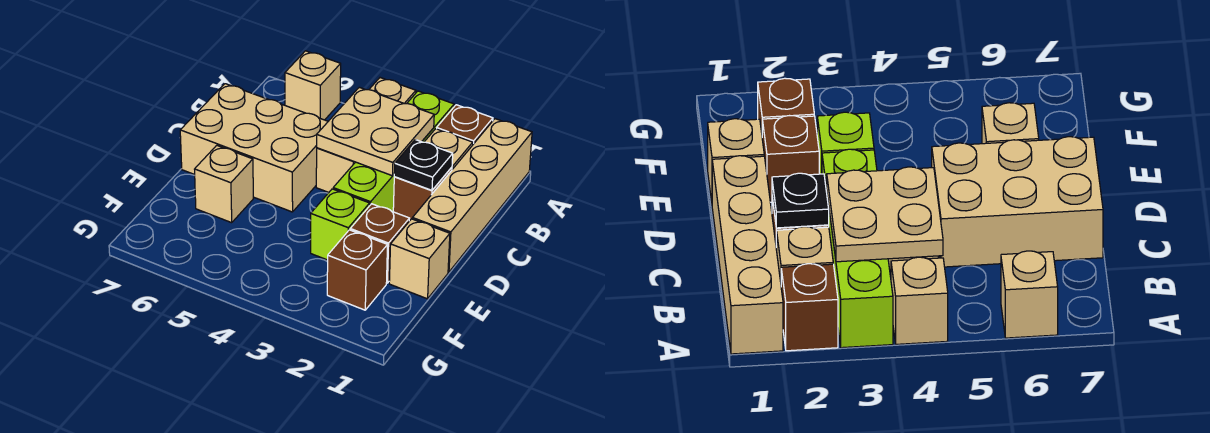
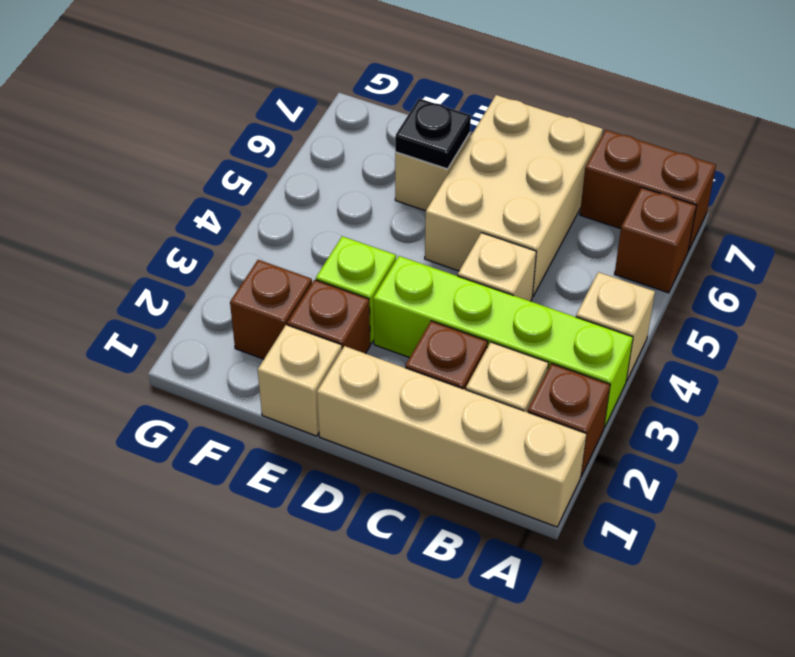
tan 1x1 brick [285,51,341,120] -> brown 1x1 brick [615,188,697,293]
none -> brown 1x2 brick [580,130,716,251]
tan 2x2 plate [317,87,434,176] -> none
black 1x1 plate [394,140,453,190] -> black 1x1 plate moved to [395,99,471,169]

